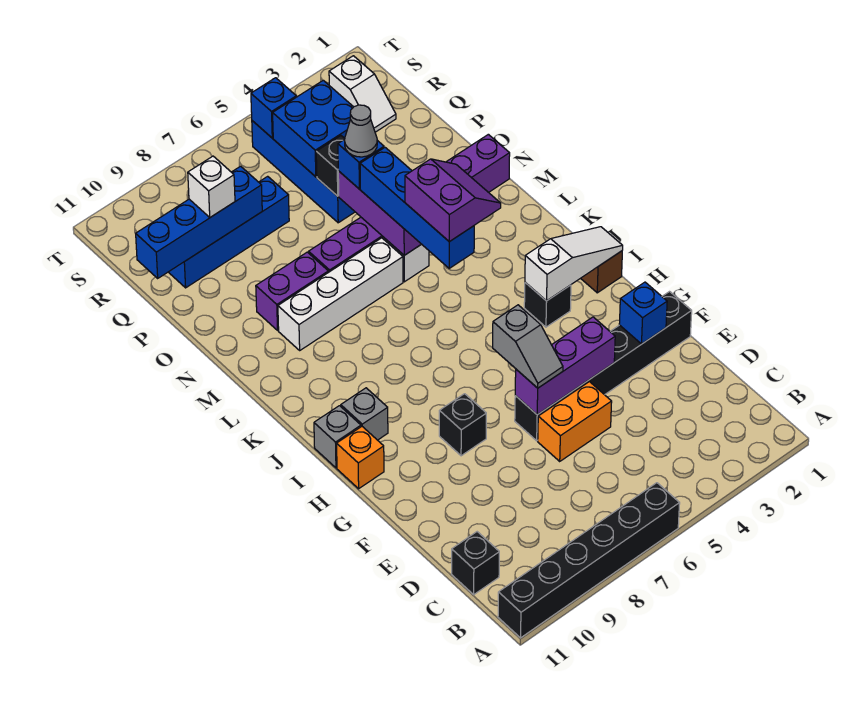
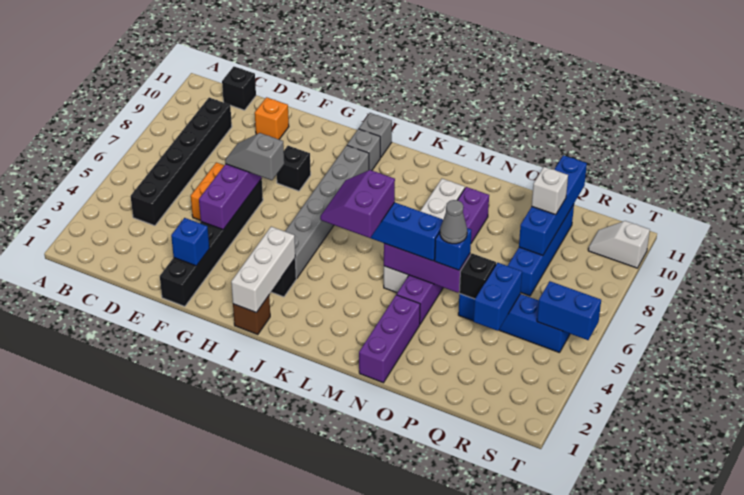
black 1x6 brick [498,483,680,638] -> black 1x6 brick moved to [131,98,232,226]
orange 1x1 brick [337,427,384,489] -> orange 1x1 brick moved to [255,97,289,139]
white 1x3 slope [525,227,623,301] -> white 1x3 brick [231,227,295,313]
none -> grey 1x6 brick [285,145,369,279]
purple 2x2 slope [405,159,501,242] -> purple 2x2 slope turned to [320,170,395,238]
blue 2x2 brick [273,80,353,177] -> blue 1x2 brick [473,263,522,331]
white 1x2 slope [329,56,396,132] -> white 1x2 slope moved to [588,221,650,268]
blue 1x1 brick [251,78,296,138] -> blue 1x2 brick [537,281,601,340]

